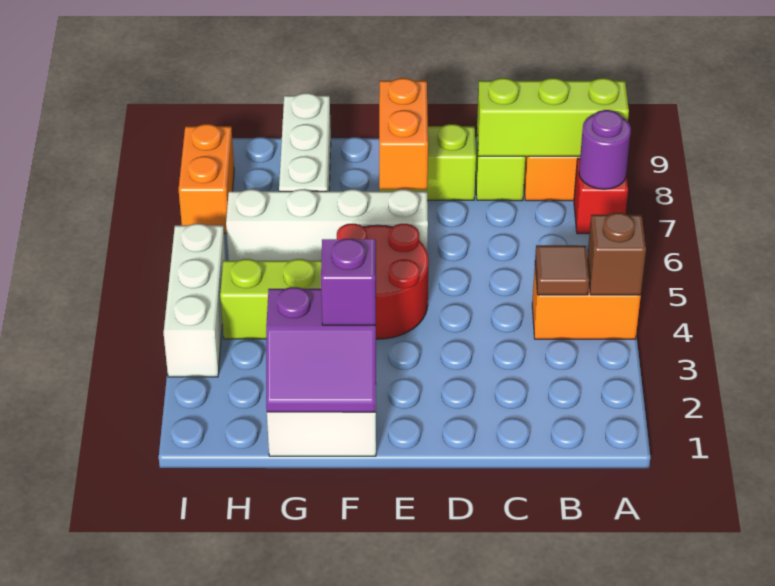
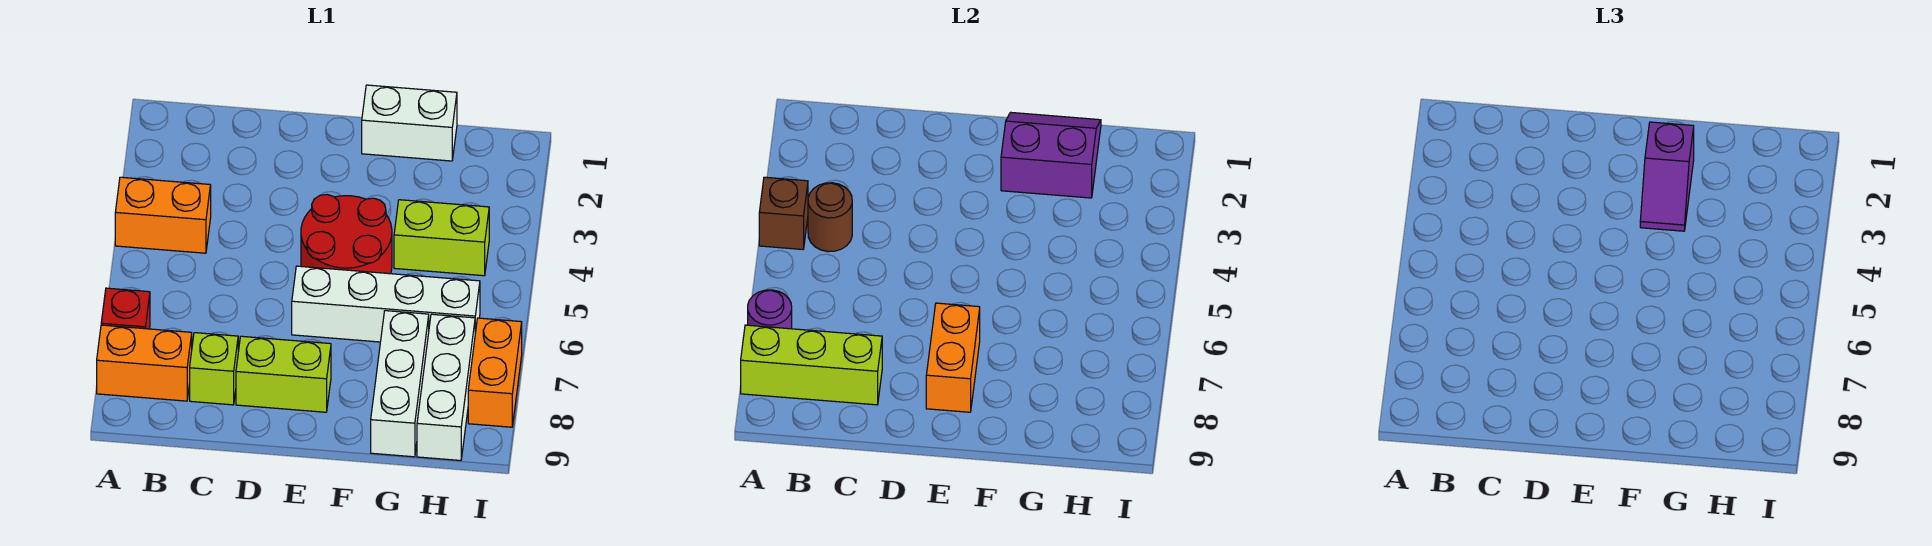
brown 1x1 tile [535,245,589,295] -> brown 1x1 round brick [808,183,852,252]
white 1x3 brick [164,224,226,377] -> white 1x3 brick moved to [417,314,475,461]

